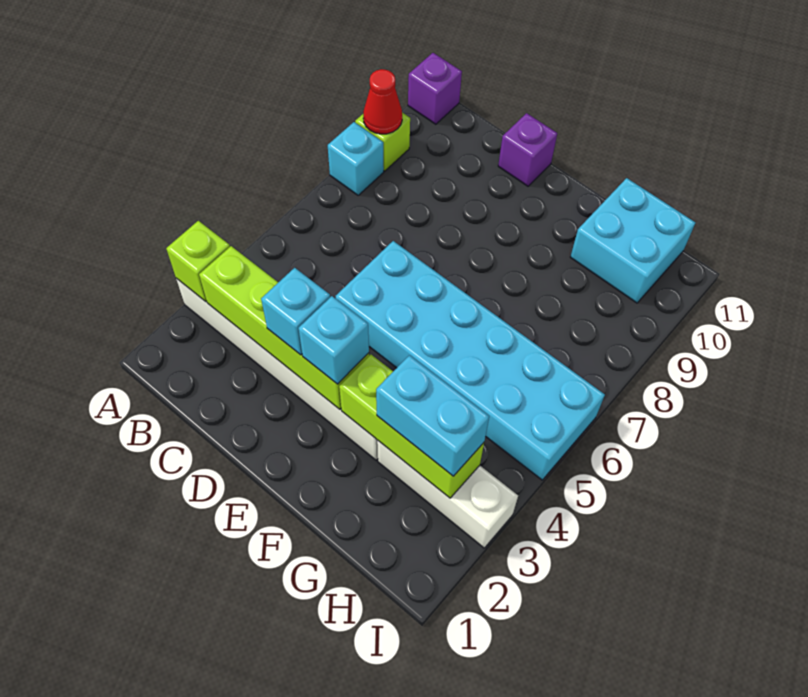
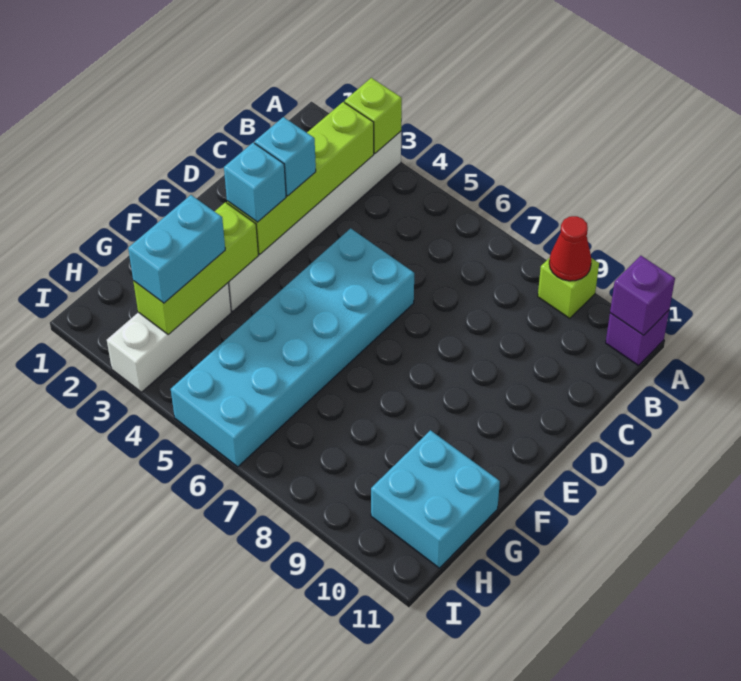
cyan 1x1 brick [328,122,384,195] -> none
purple 1x1 brick [498,113,557,186] -> purple 1x1 brick moved to [610,256,675,335]

